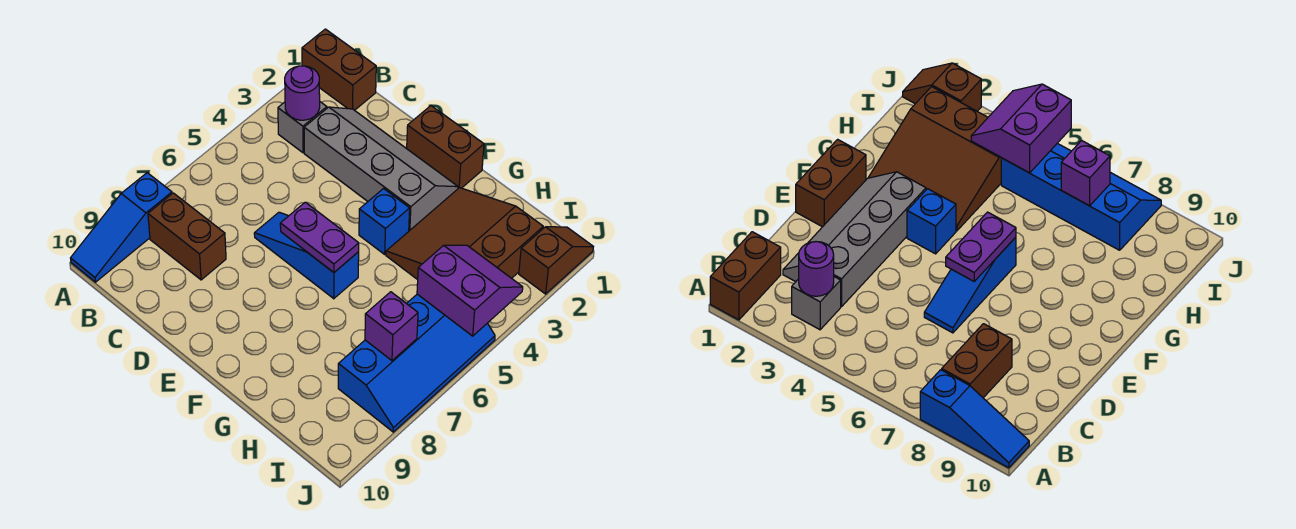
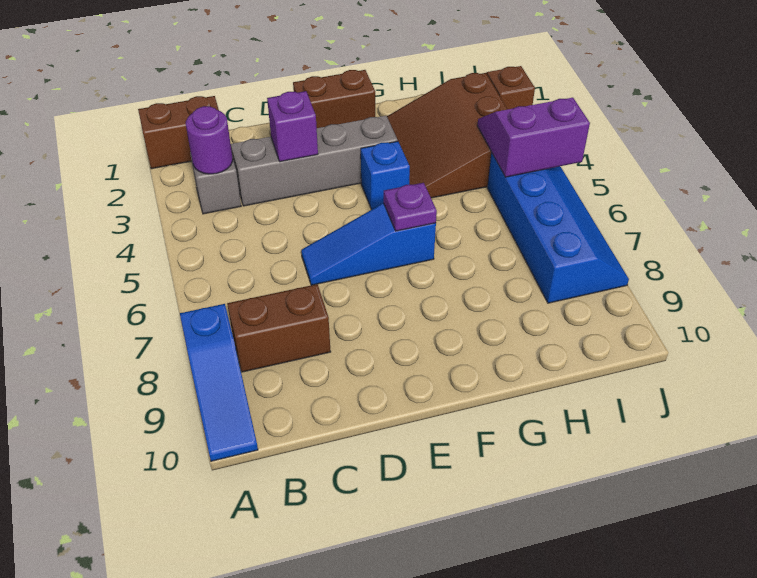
purple 1x2 plate [280,202,359,272] -> purple 1x1 plate [384,183,437,231]
purple 1x1 brick [365,292,418,360] -> purple 1x1 brick moved to [267,91,318,162]

